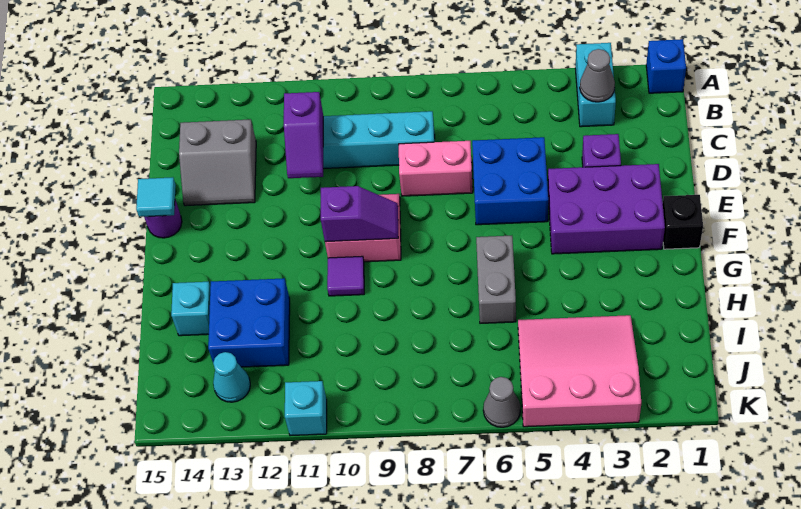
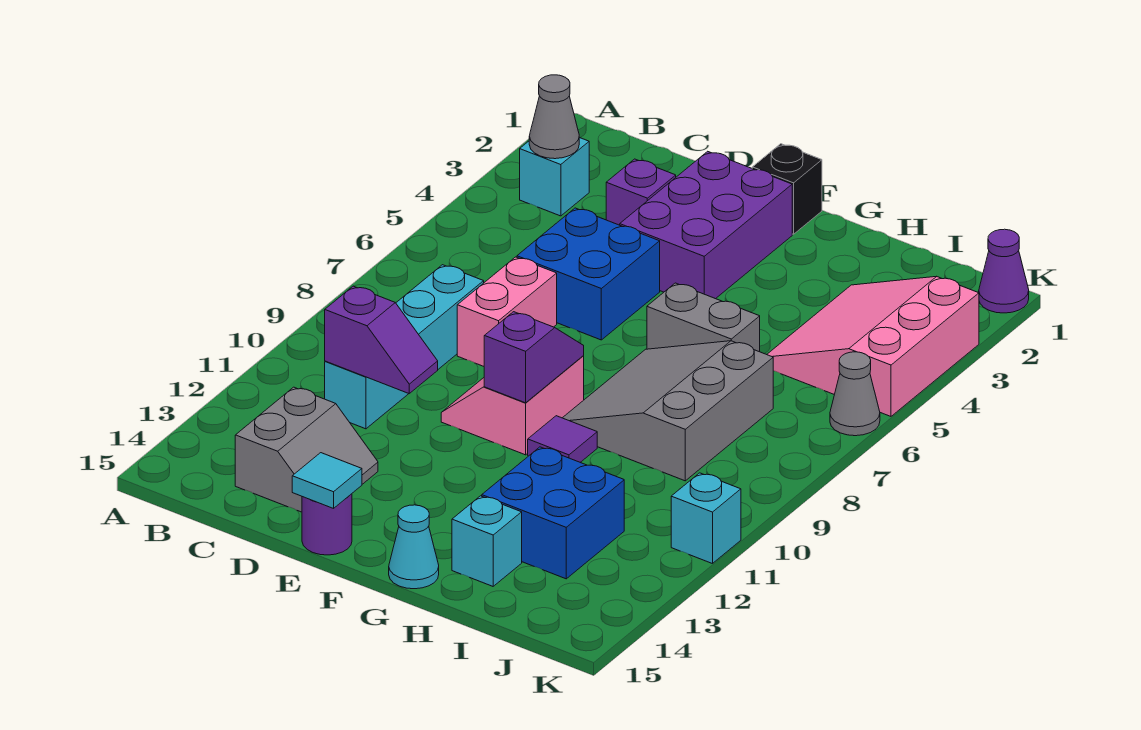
blue 1x1 brick [646,39,686,93] -> none
cyan 1x2 brick [575,43,616,127] -> cyan 1x1 brick [520,138,589,216]
none -> grey 3x3 slope [563,341,773,481]
cyan 1x1 cone [213,352,250,402] -> cyan 1x1 cone moved to [389,505,439,589]
none -> purple 1x1 cone [979,229,1029,313]

